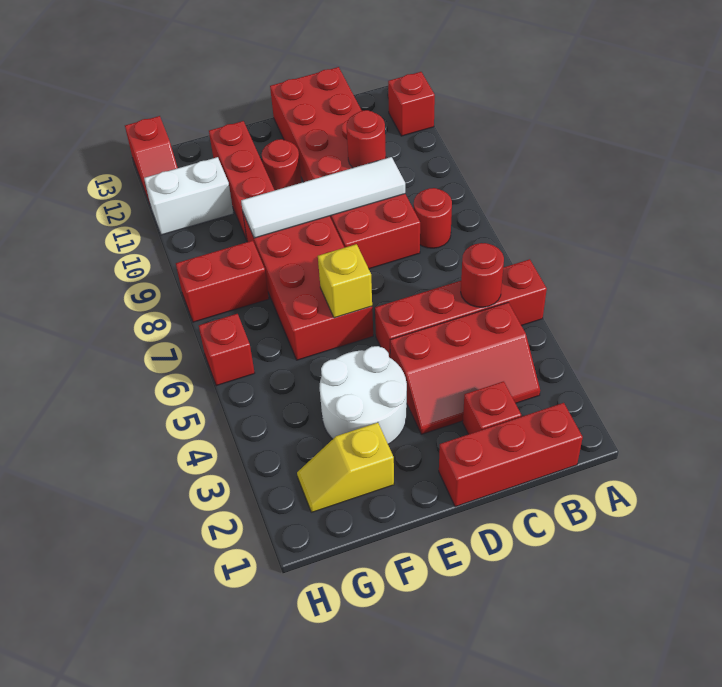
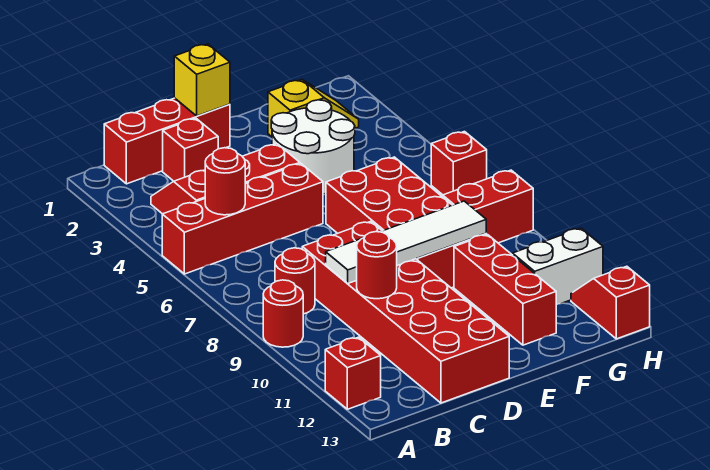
yellow 1x1 brick [318,244,372,318] -> yellow 1x1 brick moved to [174,44,230,116]
red 1x1 round brick [262,139,302,190] -> red 1x1 round brick moved to [263,280,303,347]

